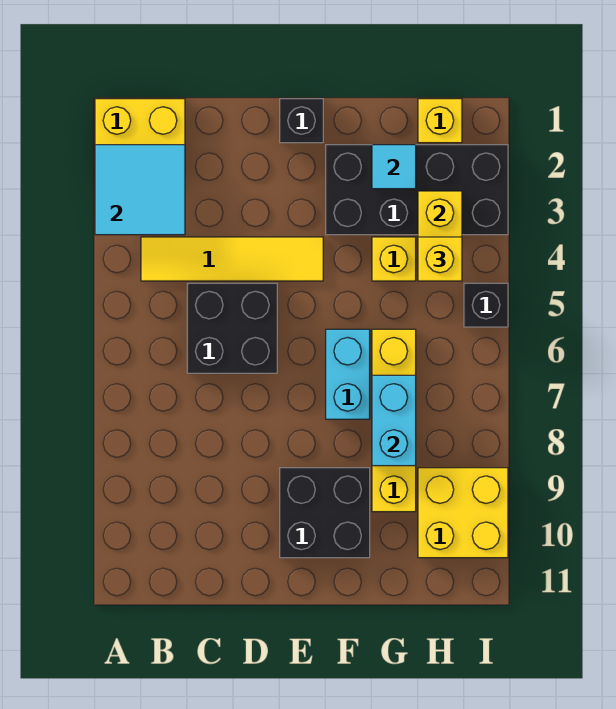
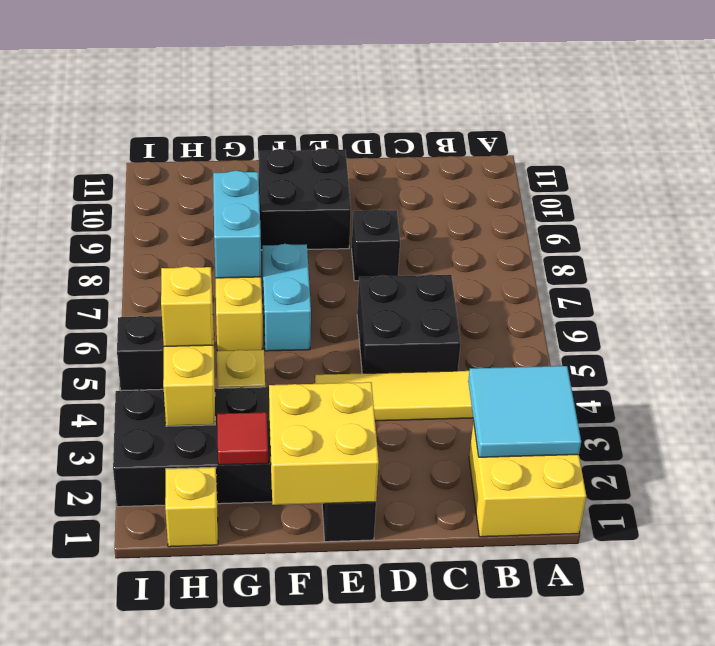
none -> black 1x1 brick [352,209,400,281]
cyan 1x1 tile [372,145,416,189] -> red 1x1 tile [217,412,268,465]
yellow 2x2 brick [418,468,508,558] -> yellow 2x2 brick moved to [269,382,379,505]

